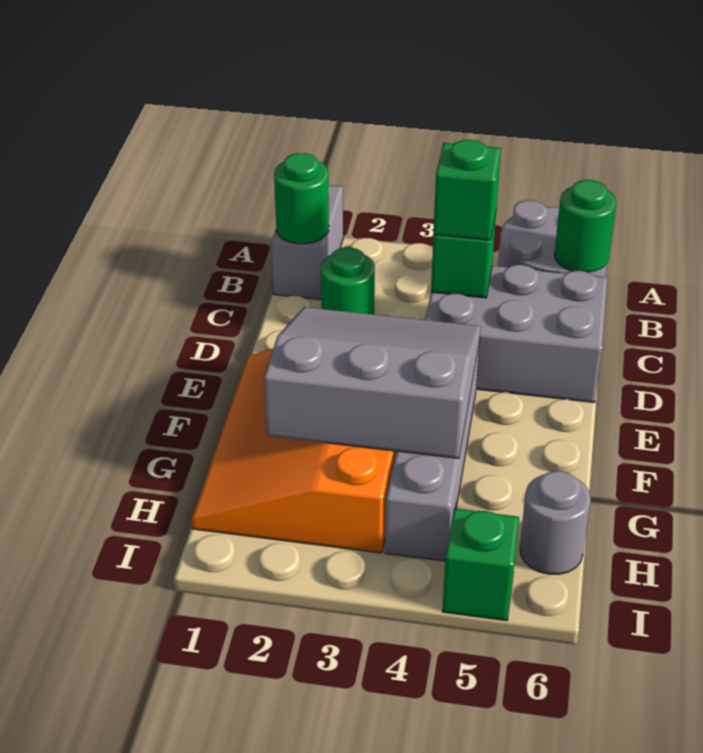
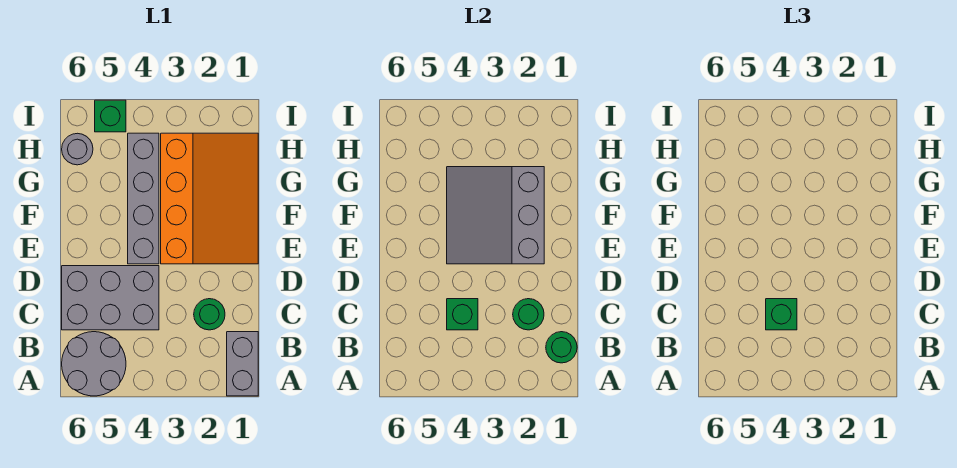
green 1x1 round brick [554,180,616,272] -> green 1x1 round brick moved to [513,299,544,330]
grey 3x3 slope [264,307,481,458] -> grey 3x3 slope turned to [447,167,544,264]

